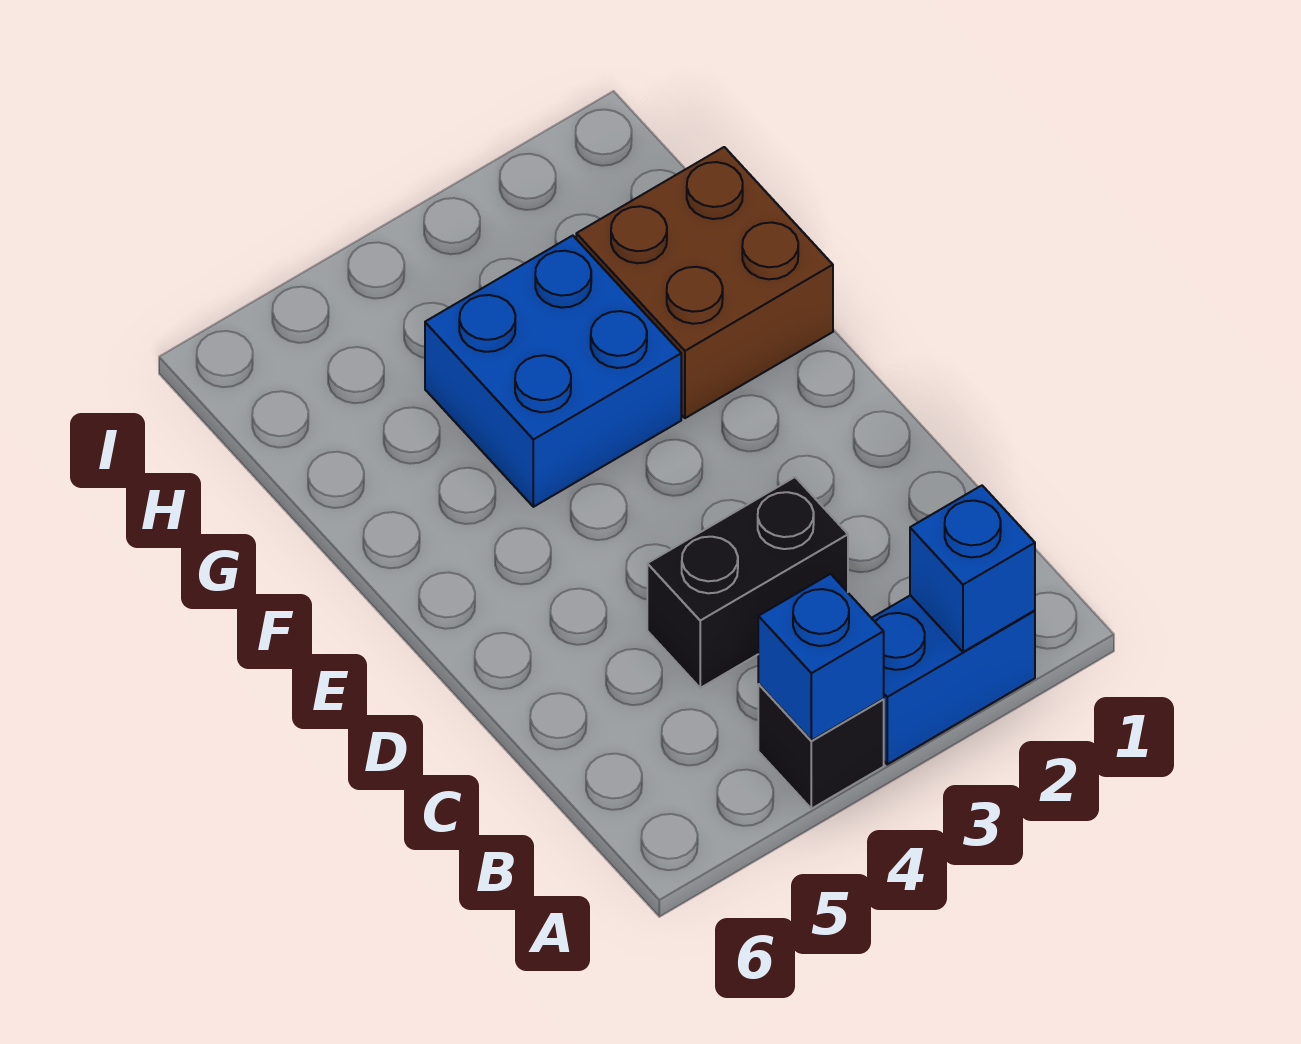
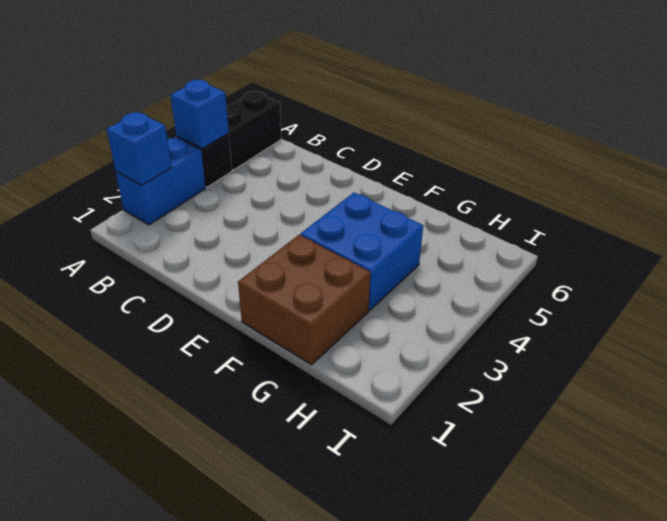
black 1x2 brick [647,477,848,688] -> black 1x2 brick moved to [227,91,281,170]

